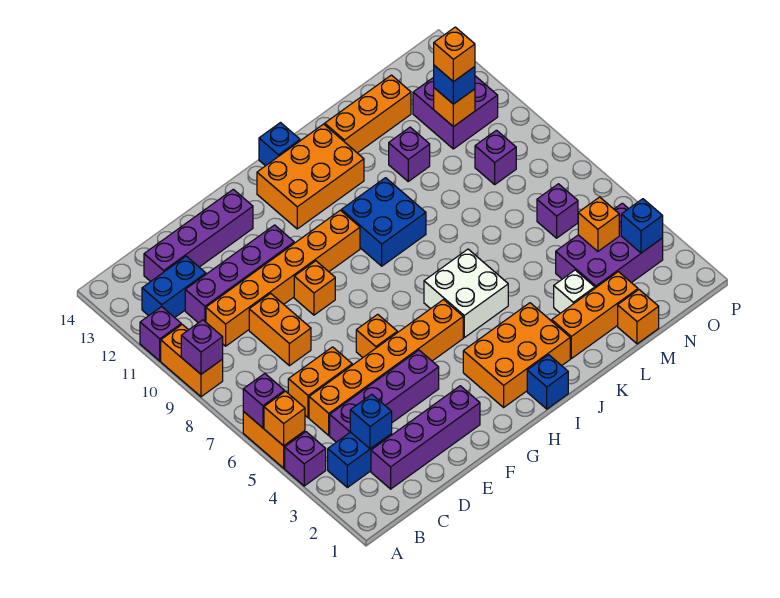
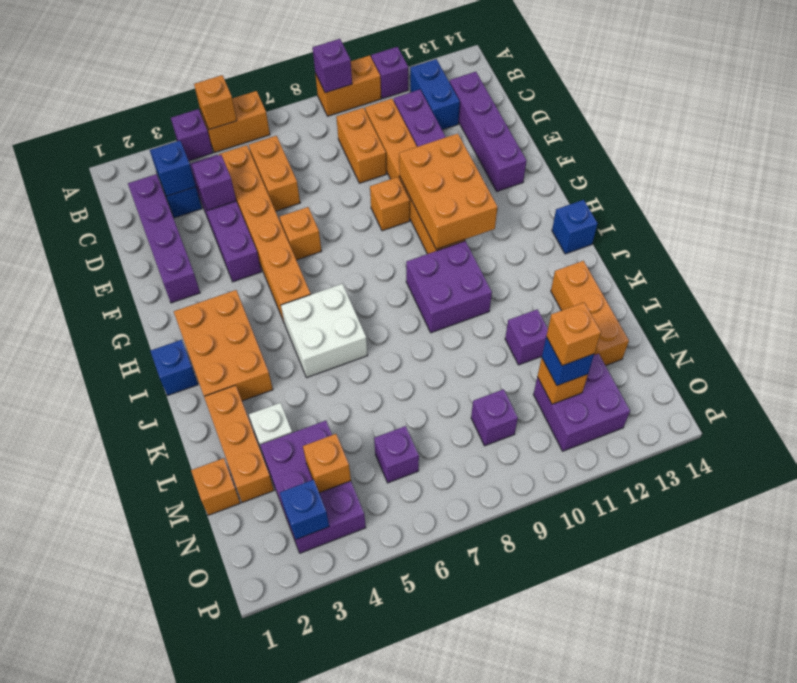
purple 1x1 brick [243,374,284,428] -> purple 1x1 brick moved to [192,155,236,211]
orange 1x2 brick [249,293,311,366] -> orange 1x2 brick turned to [336,108,386,183]
orange 2x3 brick [257,124,364,229] -> orange 2x3 brick moved to [399,134,498,249]
blue 2x2 brick [341,178,426,266] -> purple 2x2 brick [406,241,492,333]

